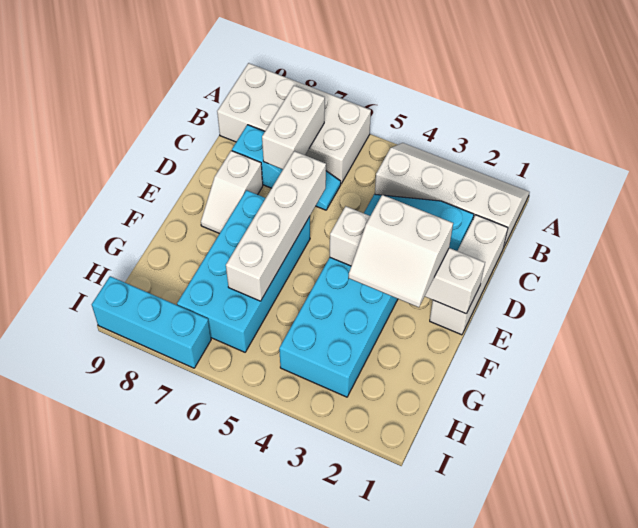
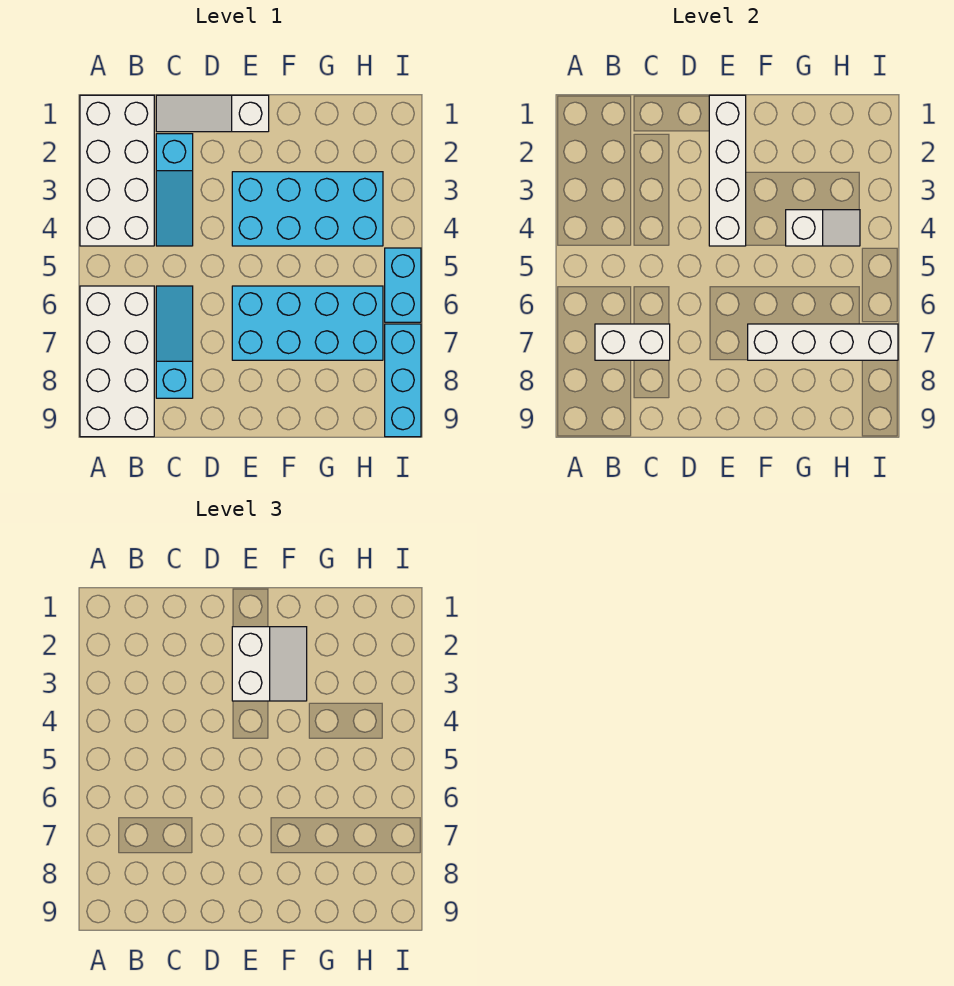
white 2x4 slope [375,143,530,248] -> white 2x4 brick [80,95,154,246]
white 1x3 brick [430,215,508,335] -> white 1x3 slope [156,95,269,132]
white 1x4 brick [226,151,326,301] -> white 1x4 brick moved to [748,324,898,360]
white 1x2 slope [201,151,263,234] -> white 1x2 slope moved to [786,210,860,246]
none -> cyan 1x2 brick [385,248,421,322]

